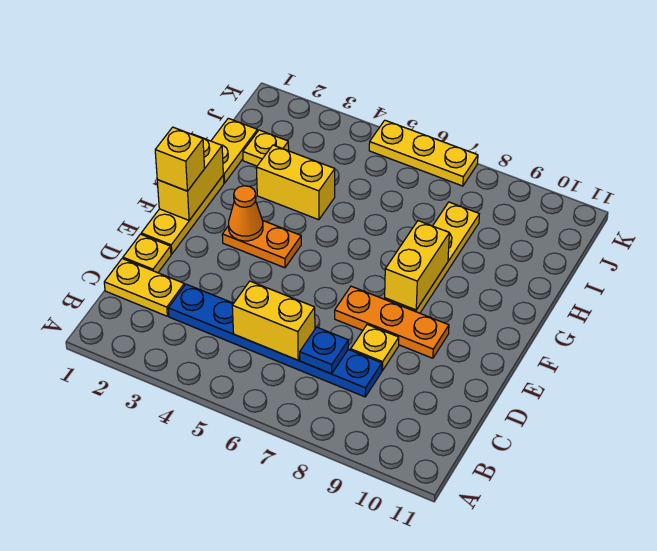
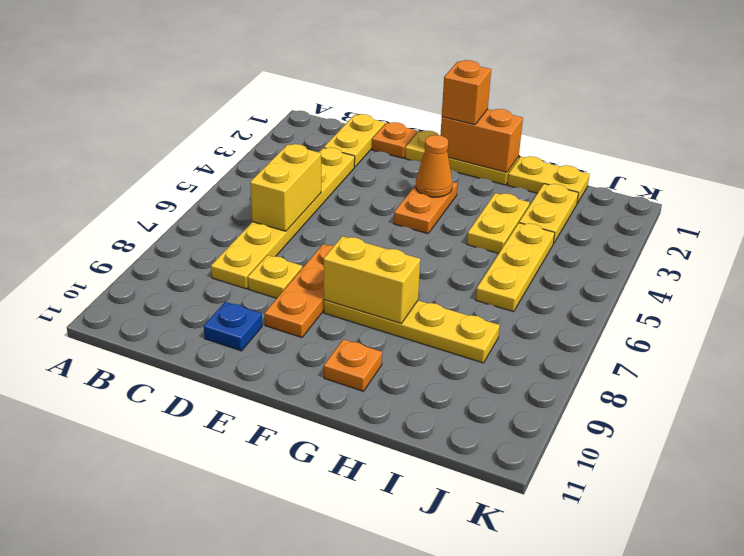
blue 1x6 plate [168,284,382,397] -> yellow 1x6 plate [211,147,355,289]
blue 1x1 plate [300,327,348,374] -> blue 1x1 plate moved to [204,302,262,351]
yellow 1x1 plate [123,234,171,273] -> orange 1x1 plate [372,122,417,158]
yellow 1x2 brick [157,134,223,220] -> orange 1x2 brick [440,109,523,173]
yellow 1x1 brick [155,127,205,191] -> orange 1x1 brick [442,60,491,125]
none -> orange 1x1 plate [324,339,382,391]
yellow 1x2 brick [257,145,335,220] -> yellow 1x2 plate [467,193,530,254]
yellow 1x1 plate [243,130,289,166] -> yellow 1x2 plate [519,184,578,244]
yellow 1x3 plate [369,120,478,186] -> yellow 1x3 plate moved to [476,223,555,312]

